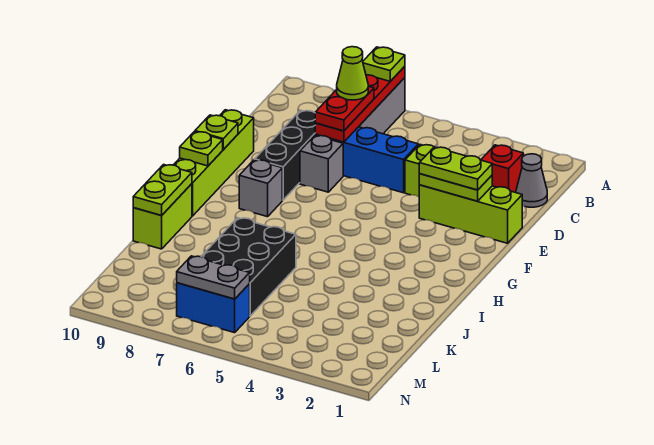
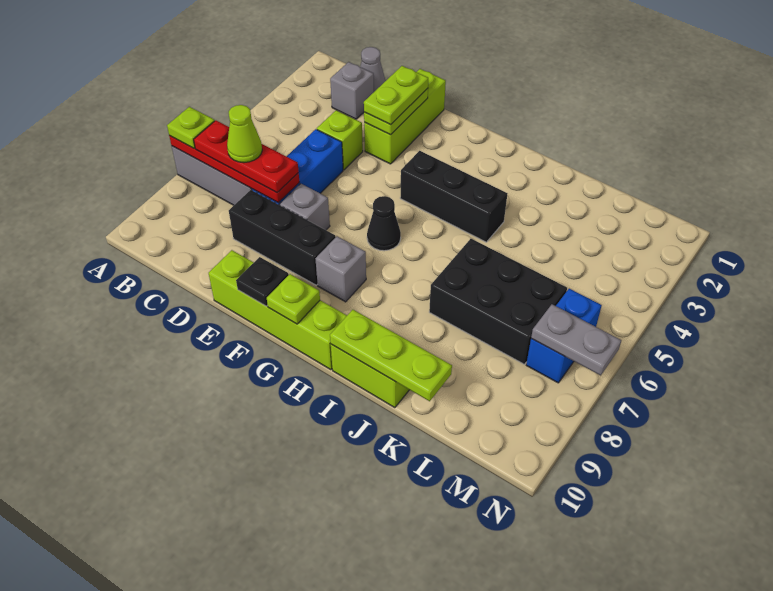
red 1x1 brick [481,145,523,193] -> grey 1x1 brick [330,62,374,119]
red 1x2 plate [315,86,374,131] -> red 1x3 plate [194,120,299,193]
lime 1x1 plate [195,115,238,150] -> black 1x1 plate [236,257,289,306]
none -> black 1x3 brick [400,151,507,242]
none -> black 1x1 cone [367,196,401,251]
lime 1x2 plate [133,165,192,216] -> lime 1x3 plate [330,310,452,401]
grey 1x2 plate [177,256,250,299] -> grey 1x2 plate turned to [531,304,621,376]

